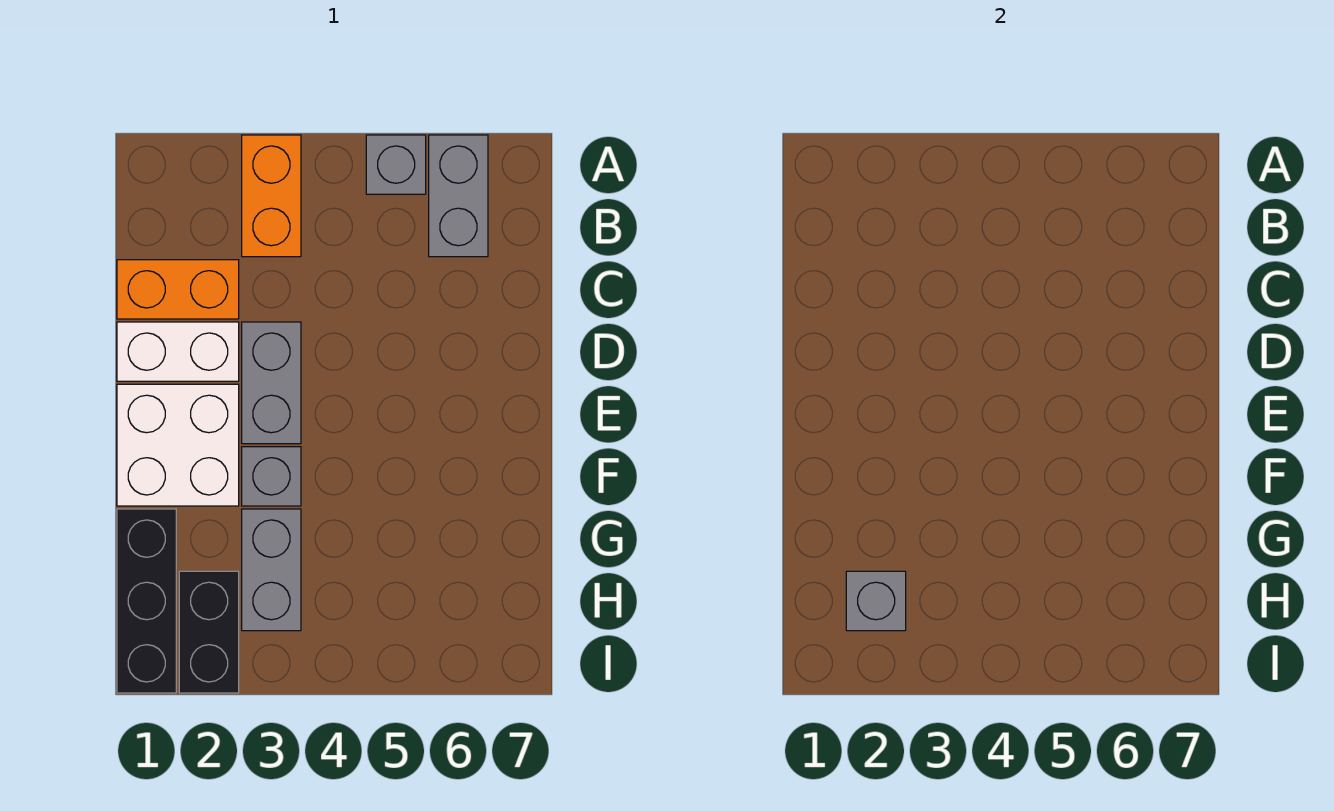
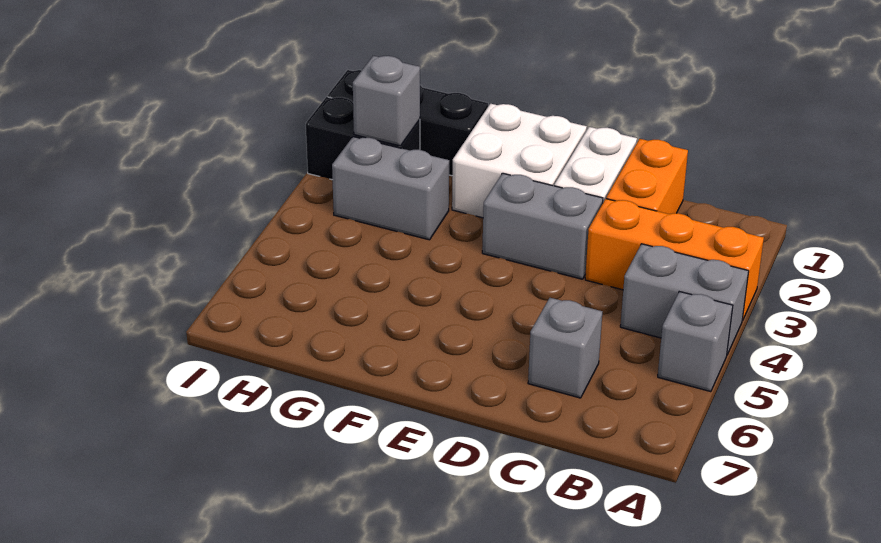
orange 1x2 brick [242,135,301,257] -> orange 1x3 brick [585,199,764,320]
grey 1x2 brick [429,135,488,257] -> grey 1x2 brick moved to [620,244,749,354]
grey 1x1 brick [242,447,301,506] -> grey 1x1 brick moved to [528,298,602,398]

